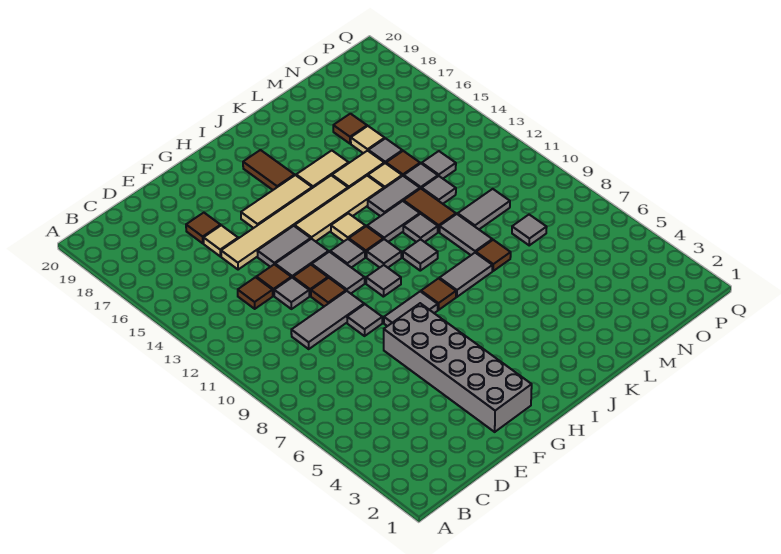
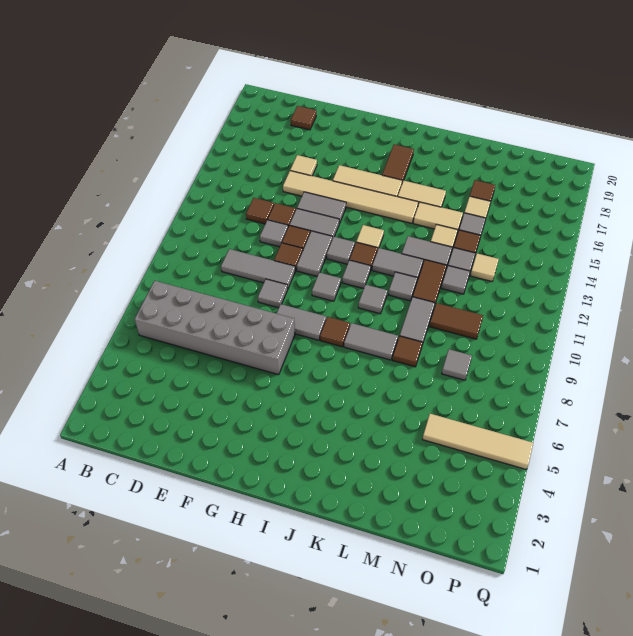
brown 1x1 tile [186,213,221,243] -> brown 1x1 tile moved to [291,106,316,130]
grey 2x6 brick [384,303,532,432] -> grey 2x6 brick turned to [135,281,295,375]
tan 1x4 tile [295,176,384,241] -> tan 1x4 tile moved to [422,414,533,469]
grey 1x2 tile [458,189,510,229] -> brown 1x2 tile [429,303,483,339]
grey 1x1 tile [422,151,456,178] -> tan 1x1 tile [470,254,499,281]

